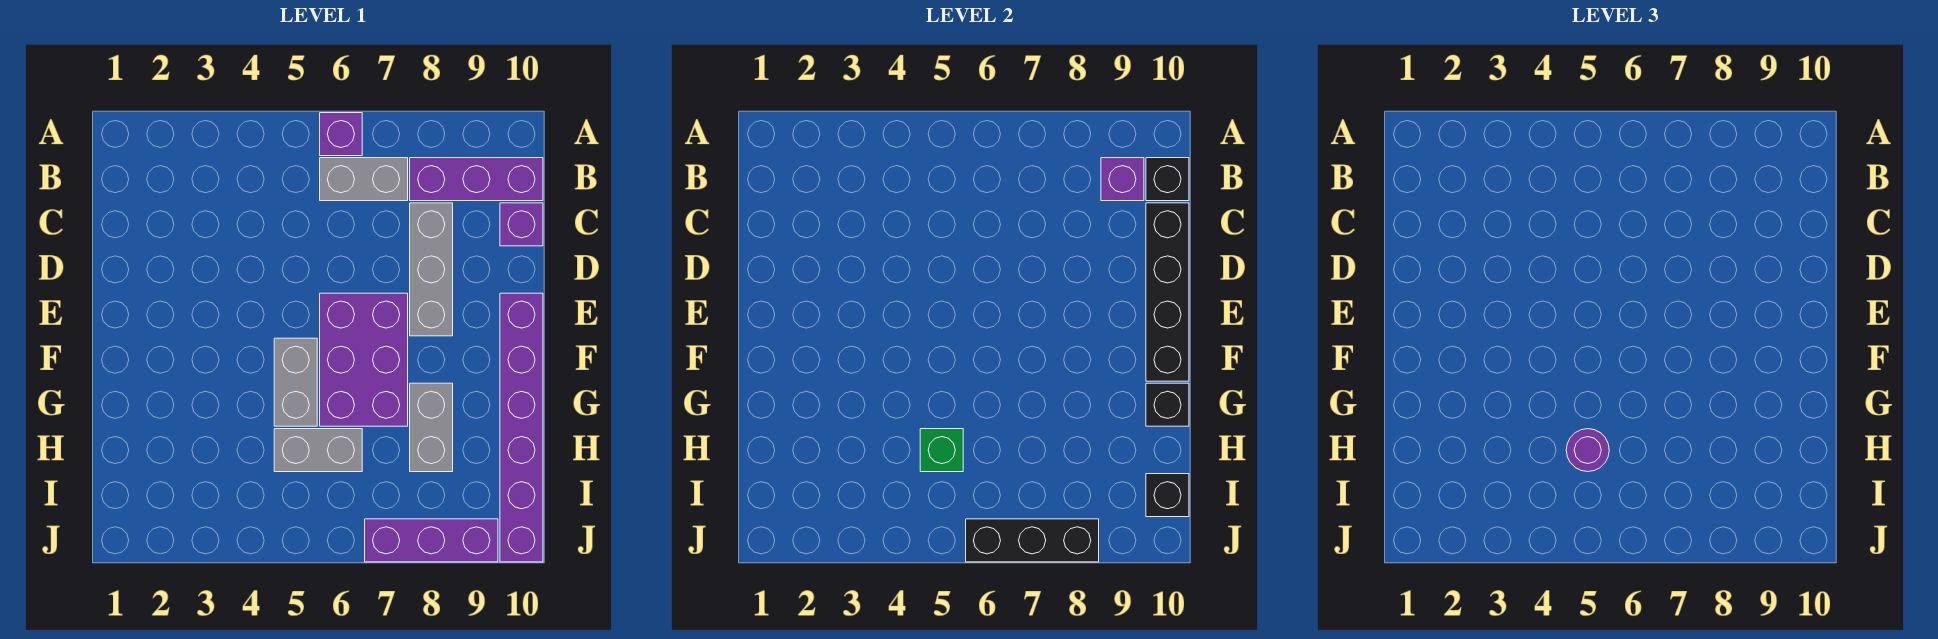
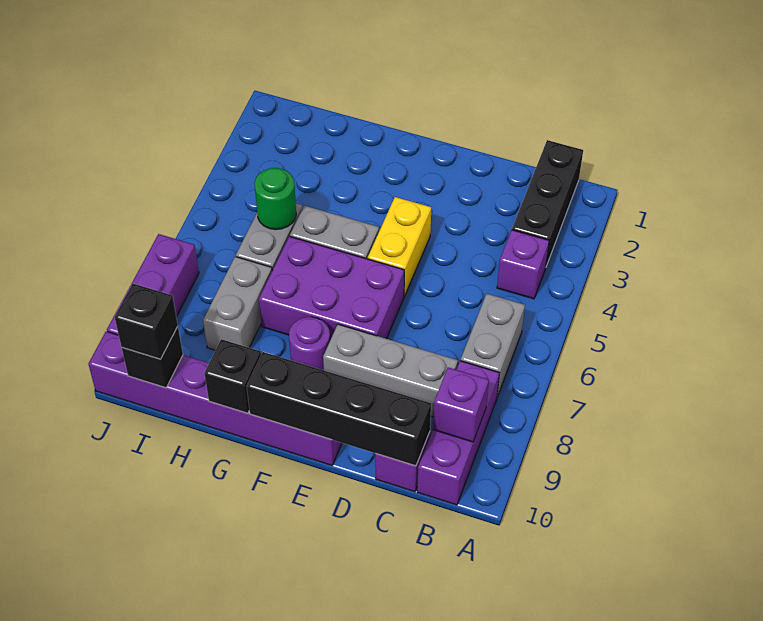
purple 1x1 brick [320,113,362,156] -> purple 1x1 brick moved to [497,230,549,299]
black 1x1 brick [1146,158,1189,201] -> black 1x1 brick moved to [115,284,178,359]
none -> yellow 1x2 brick [368,197,431,296]
grey 1x2 brick [410,383,453,472] -> grey 1x2 brick turned to [203,257,272,350]
green 1x1 brick [920,429,963,472] -> green 1x1 round brick [254,168,296,230]
purple 1x1 round brick [1566,429,1609,472] -> purple 1x1 round brick moved to [289,317,330,370]
black 1x3 brick [966,519,1099,562] -> black 1x3 brick moved to [512,140,583,266]

